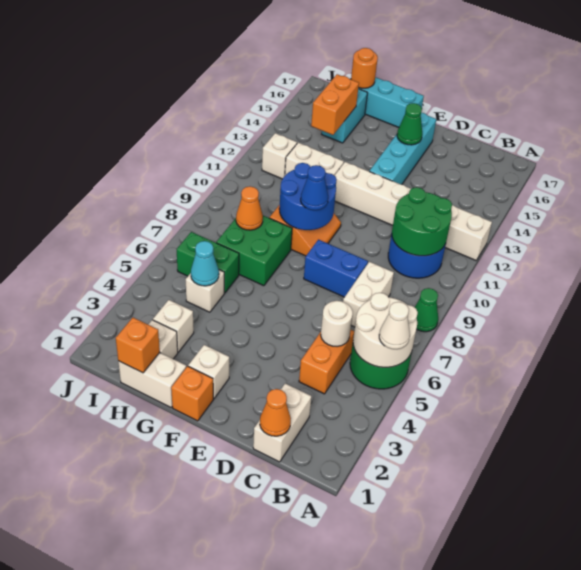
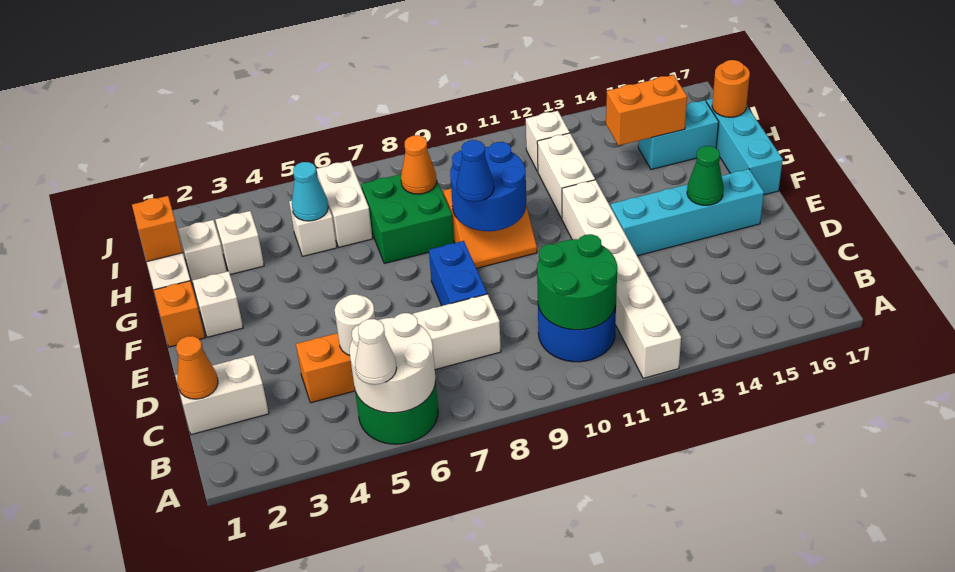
green 1x1 cone [415,288,438,332] -> none
green 1x2 brick [177,232,239,293] -> white 1x2 brick [317,161,373,247]

